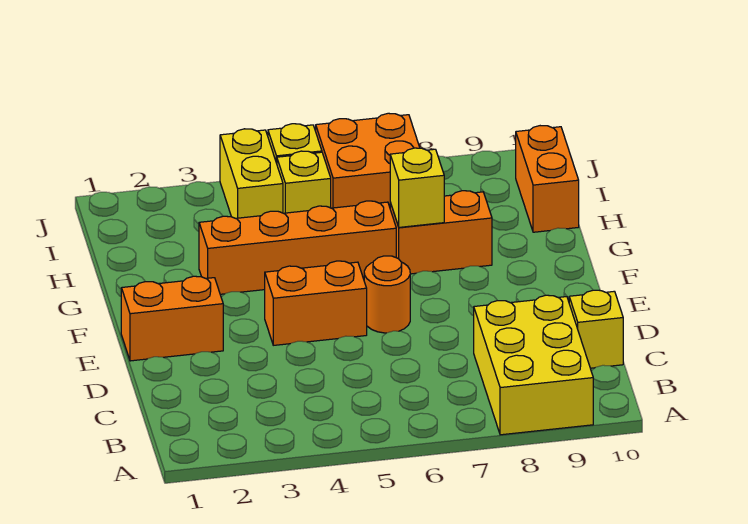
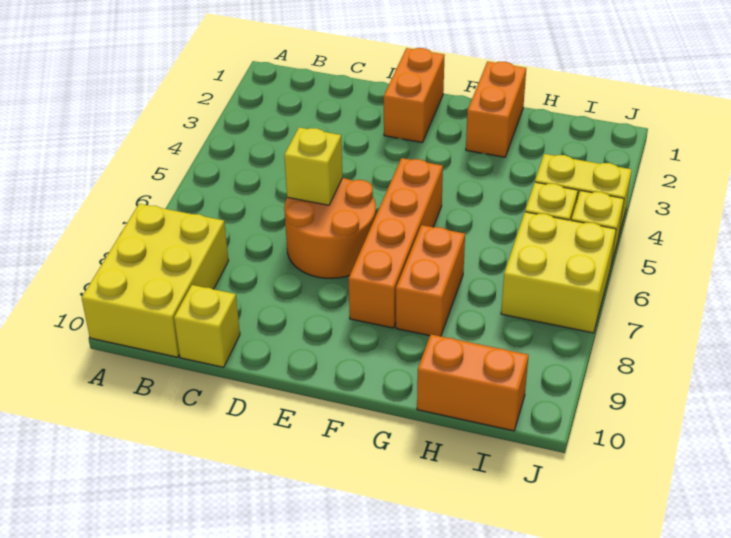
yellow 2x3 brick [474,295,593,435] -> yellow 2x3 brick turned to [82,204,229,357]
orange 1x2 brick [265,261,367,345] -> orange 1x2 brick moved to [466,61,526,157]
orange 1x1 round brick [364,256,410,333] -> orange 2x2 round brick [284,178,376,279]
orange 1x4 brick [199,201,396,294] -> orange 1x4 brick moved to [349,158,443,328]
yellow 1x1 brick [390,148,444,227] -> yellow 1x1 brick moved to [284,127,343,205]
orange 2x2 brick [316,113,420,208] -> yellow 2x2 brick [501,212,616,333]

